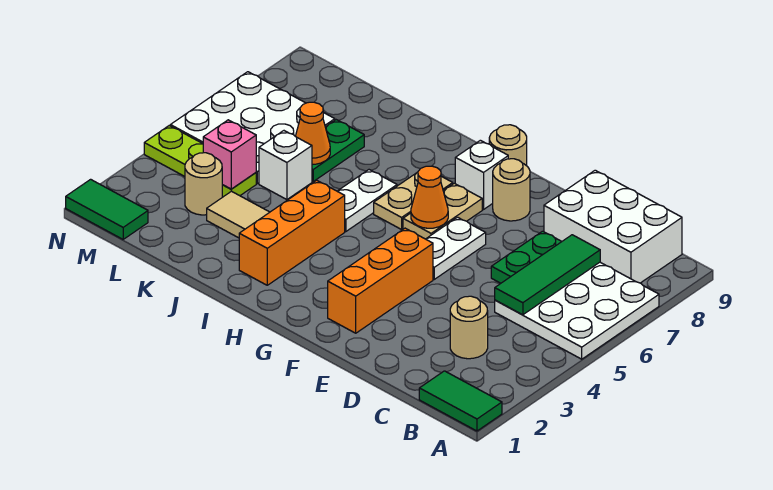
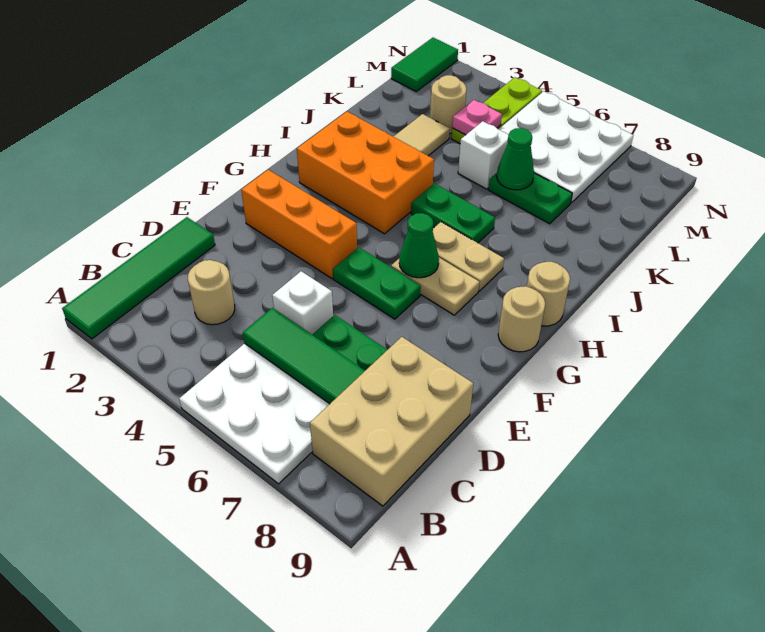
green 1x2 tile [419,371,502,431] -> green 1x4 tile [62,217,215,339]
white 2x3 brick [544,170,682,283] -> tan 2x3 brick [310,337,473,506]
white 1x2 plate [426,217,486,279] -> green 1x2 plate [333,247,421,319]
tan 1x1 round brick [493,159,530,221] -> tan 1x1 round brick moved to [527,262,570,326]
orange 1x1 cone [411,166,448,228] -> green 1x1 cone [399,213,439,278]
white 1x1 brick [455,140,508,210] -> white 1x1 brick moved to [272,271,333,334]
orange 1x3 brick [239,180,345,285] -> orange 2x3 brick [297,112,434,234]
white 1x2 plate [338,170,397,231] -> green 1x2 plate [411,183,495,243]
orange 1x1 cone [295,102,330,164] -> green 1x1 cone [497,128,534,190]
pink 1x1 brick [203,120,256,189] -> pink 1x1 plate [452,100,502,135]

